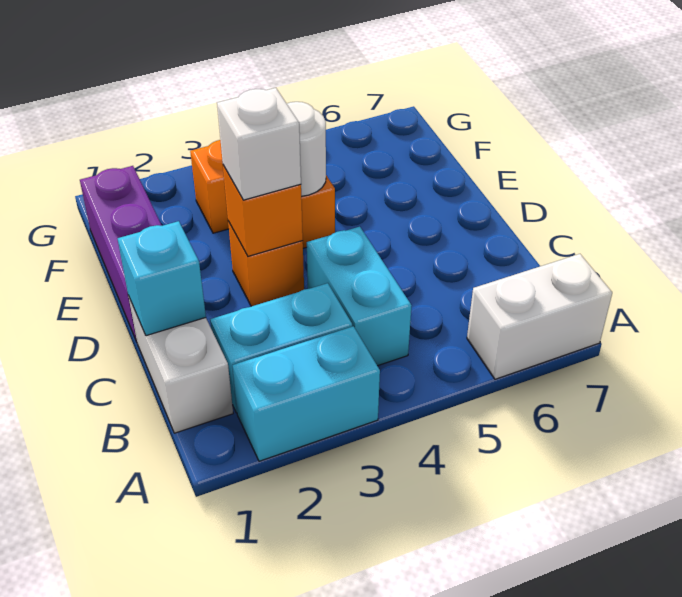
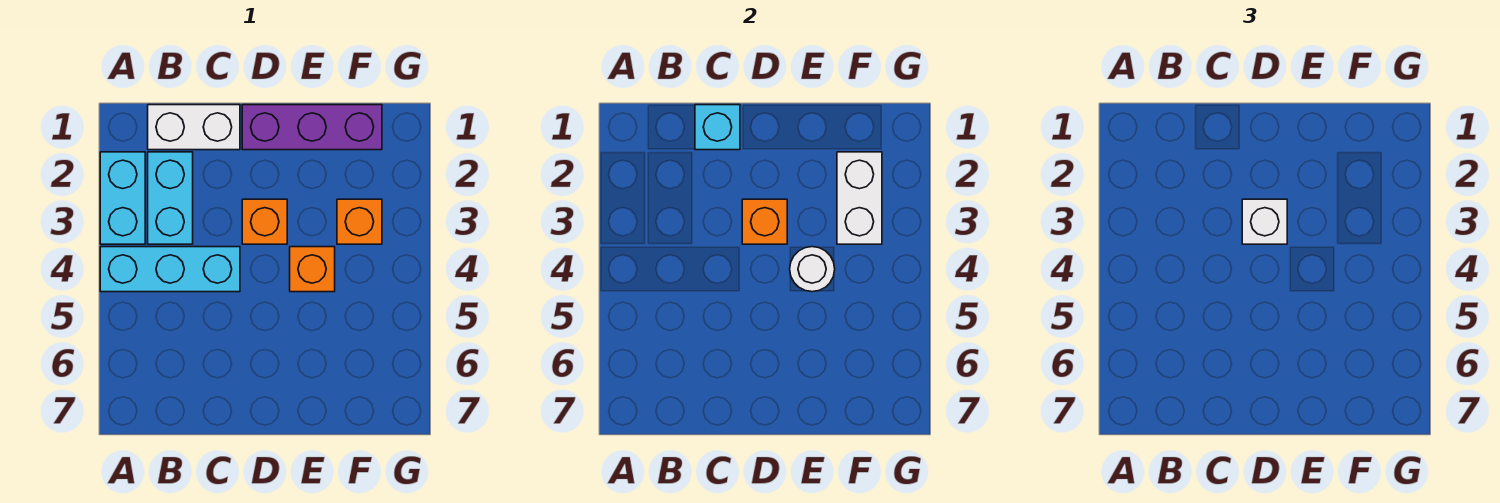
white 1x2 brick [467,254,612,379] -> white 1x2 brick moved to [837,152,882,244]
cyan 1x2 brick [307,227,412,366] -> cyan 1x3 brick [100,247,240,292]

